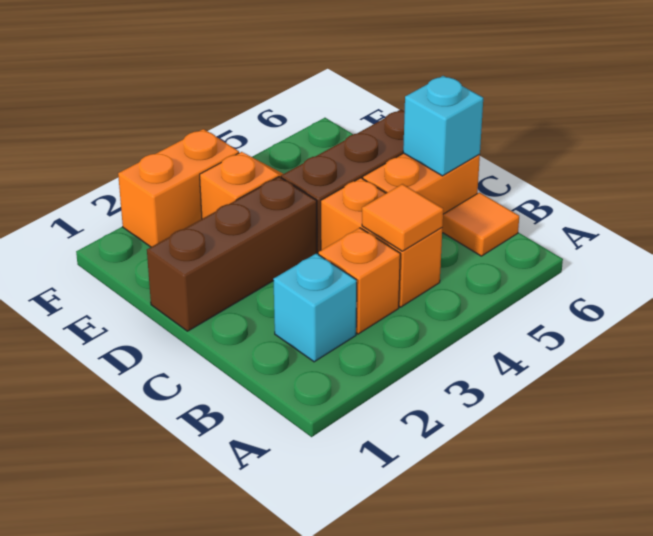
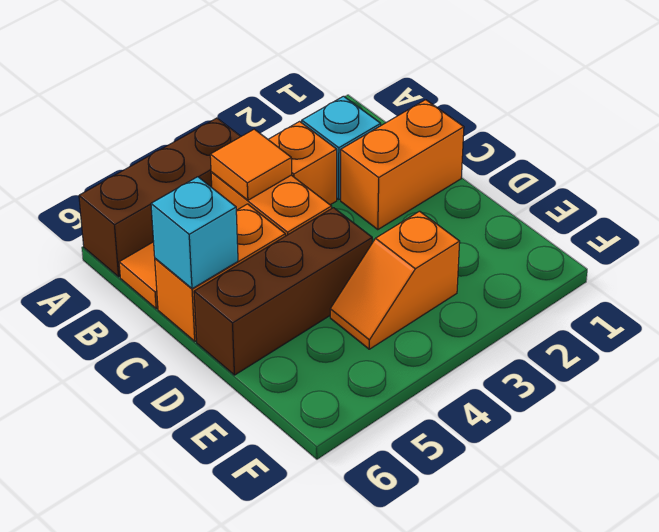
brown 1x3 brick [147,177,317,331] -> brown 1x3 brick moved to [79,118,241,277]
orange 1x2 brick [118,129,239,247] -> orange 1x2 brick moved to [341,100,464,230]

